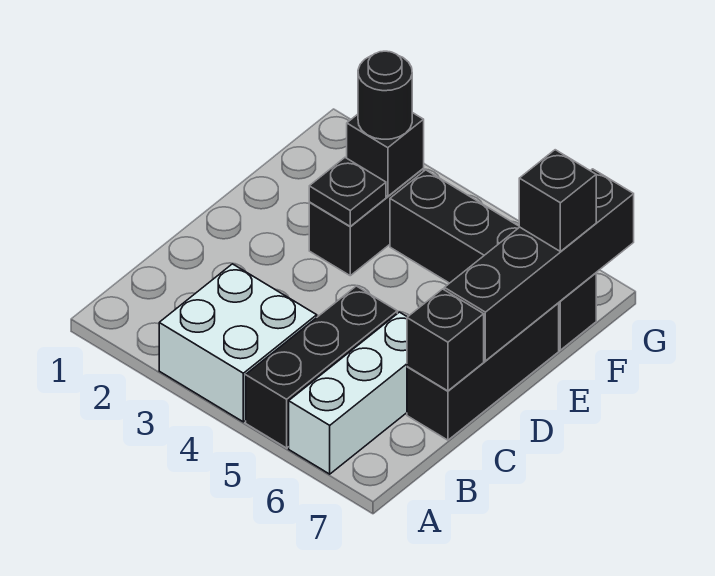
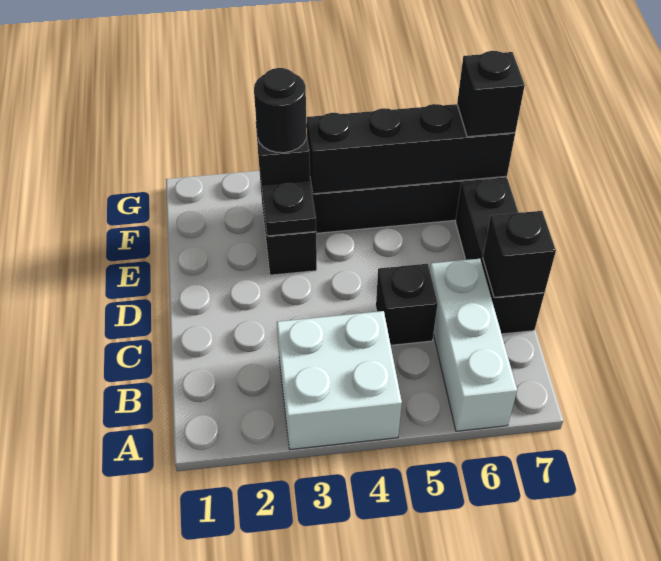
black 1x3 brick [246,286,397,448] -> black 1x1 brick [376,264,438,345]
black 1x4 brick [444,169,634,361] -> black 1x4 brick turned to [307,104,515,194]

